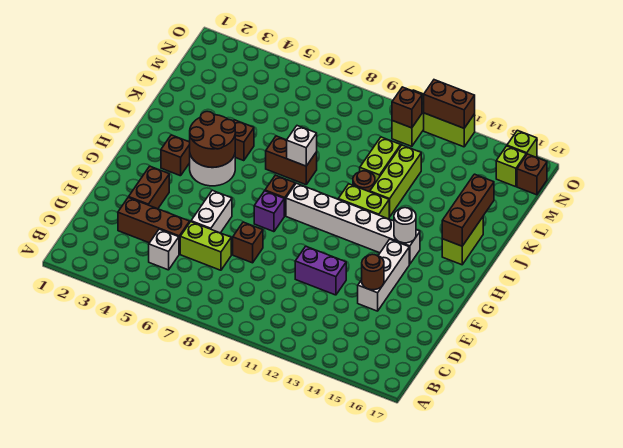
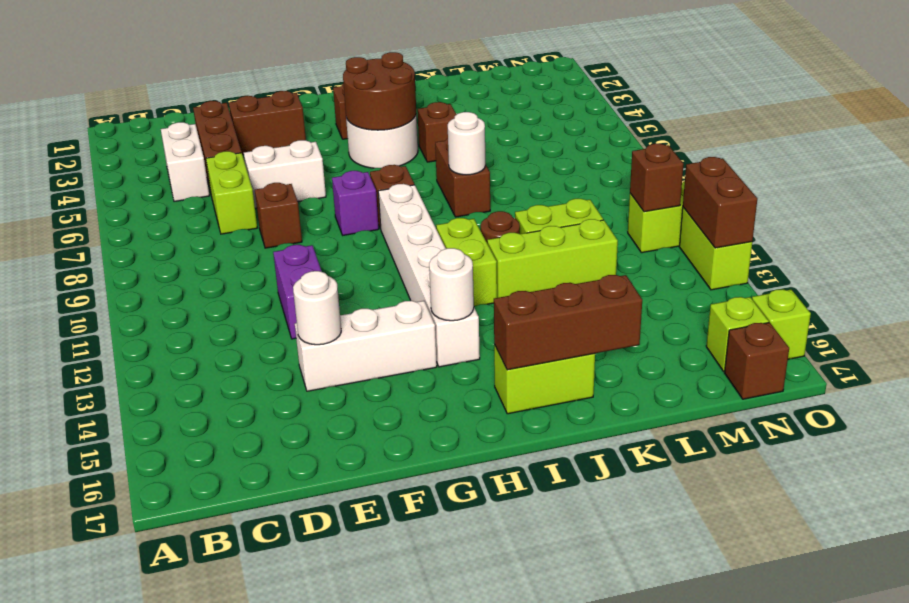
white 1x1 brick [149,229,179,270] -> white 1x2 brick [161,122,209,202]
brown 1x1 round brick [362,254,384,290] -> white 1x1 round brick [293,271,341,345]
white 1x1 brick [287,126,317,166] -> white 1x1 round brick [448,112,485,175]

